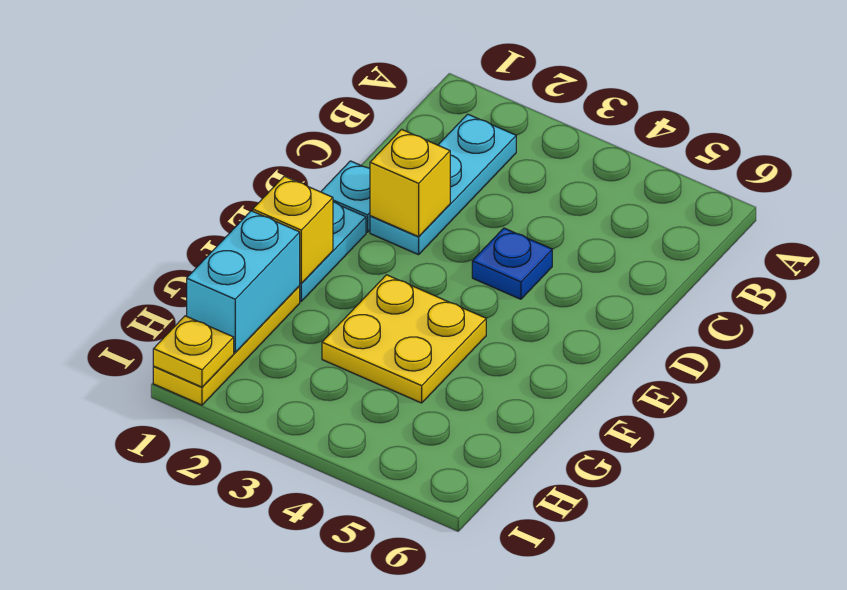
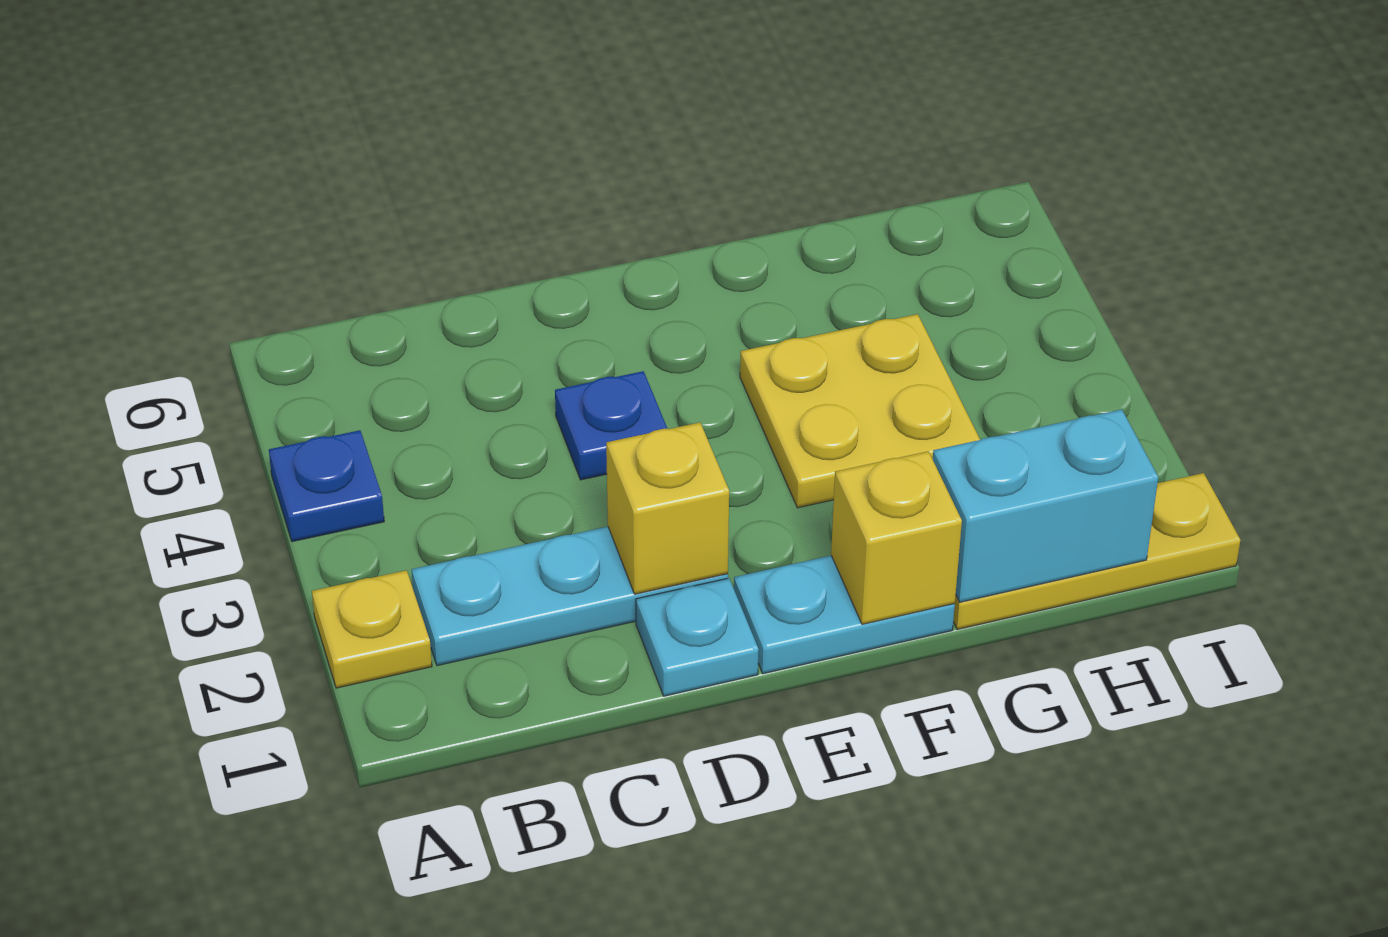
none -> blue 1x1 plate [269,430,384,542]
yellow 1x1 plate [153,316,234,387] -> yellow 1x1 plate moved to [312,570,432,688]

